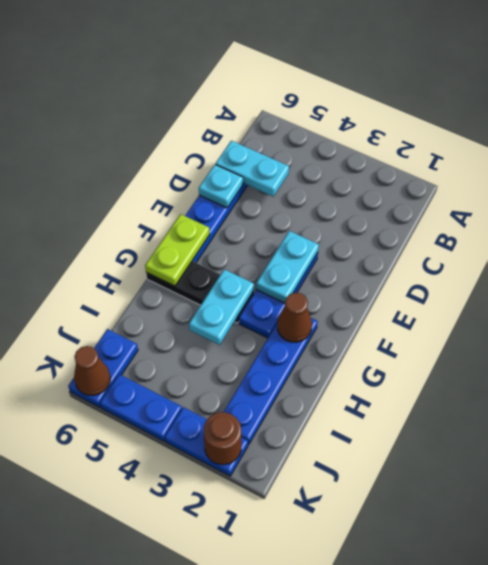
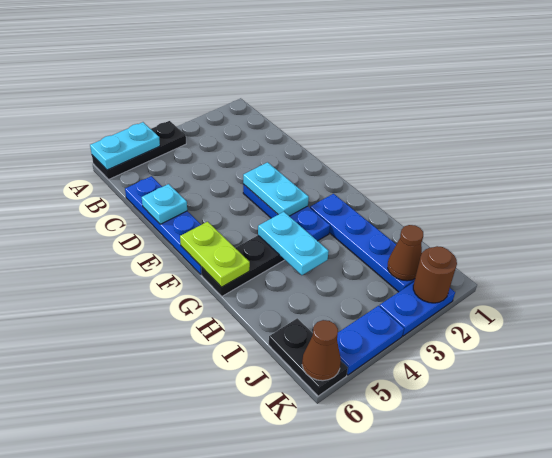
none -> black 1x3 plate [92,121,186,179]
cyan 1x2 plate [216,141,289,197] -> cyan 1x2 plate moved to [90,122,160,170]
brown 1x1 cone [277,293,312,342] -> brown 1x1 cone moved to [388,225,423,281]
blue 1x2 plate [68,329,138,407] -> black 1x2 plate [269,318,348,396]

